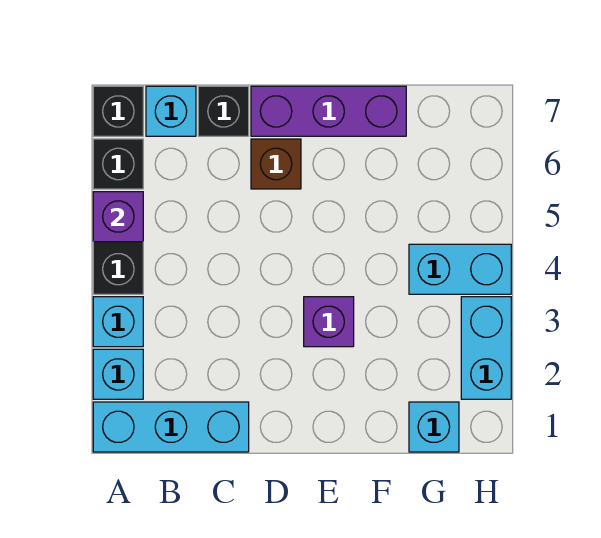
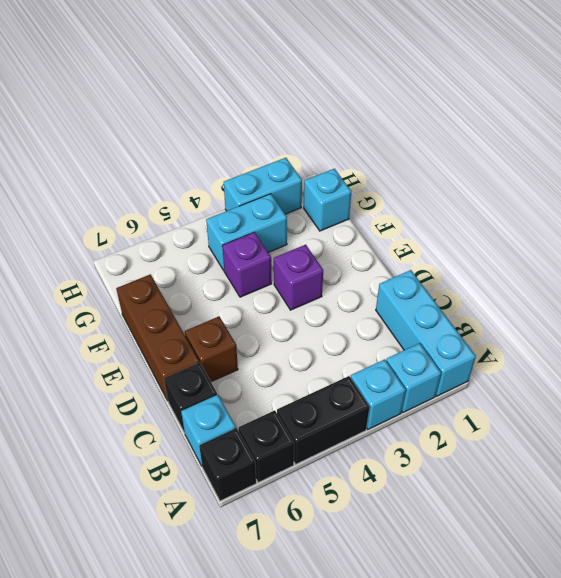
purple 1x1 brick [93,192,143,242] -> purple 1x1 brick moved to [222,232,272,297]
purple 1x3 brick [251,86,406,136] -> brown 1x3 brick [116,274,199,401]
cyan 1x2 brick [409,244,511,294] -> cyan 1x2 brick turned to [206,194,287,270]

